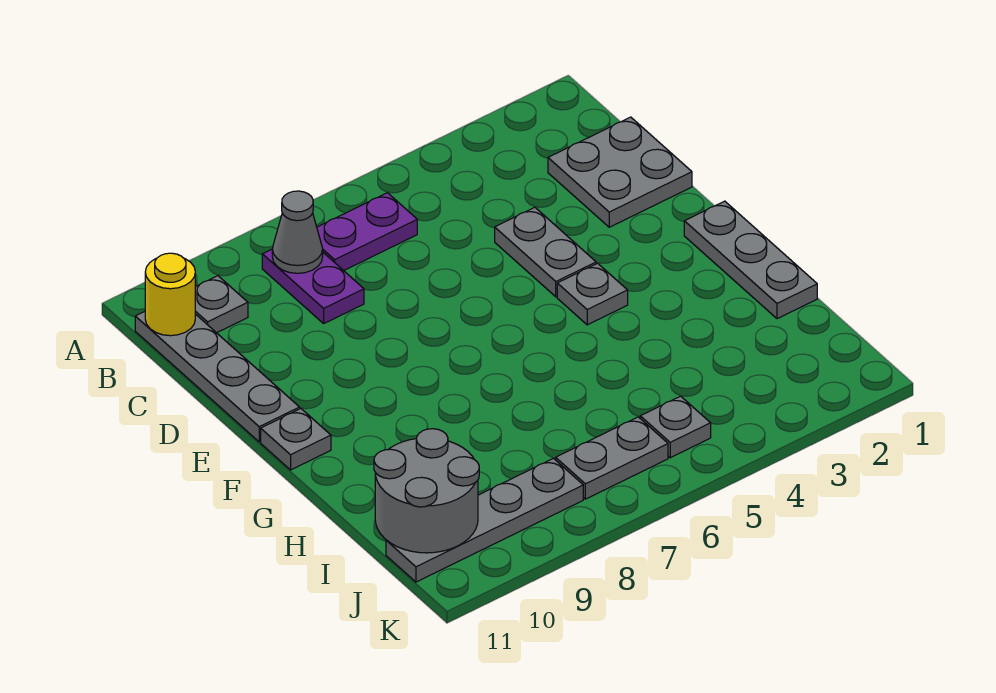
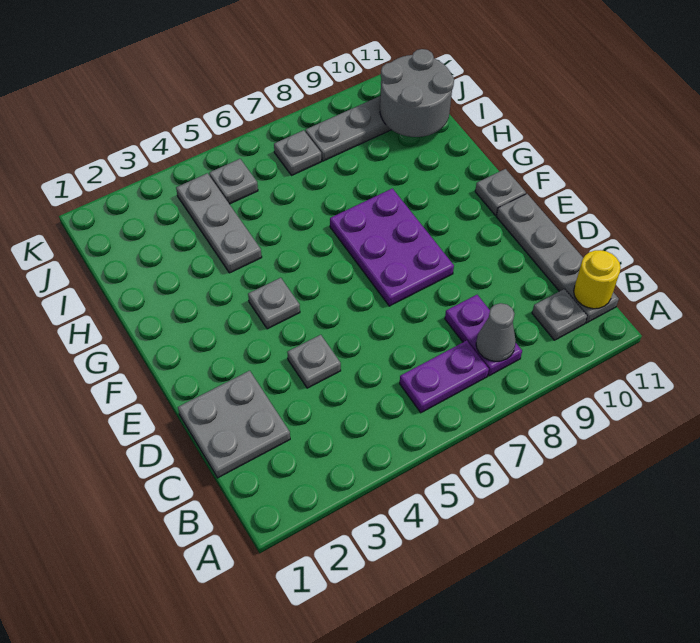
grey 1x2 plate [495,207,596,297] -> grey 1x1 plate [287,335,341,388]
none -> purple 2x3 plate [330,188,454,306]
grey 1x3 plate [684,201,817,319] -> grey 1x3 plate moved to [176,173,262,273]
grey 1x2 plate [556,417,668,499] -> grey 1x1 plate [274,130,321,175]

